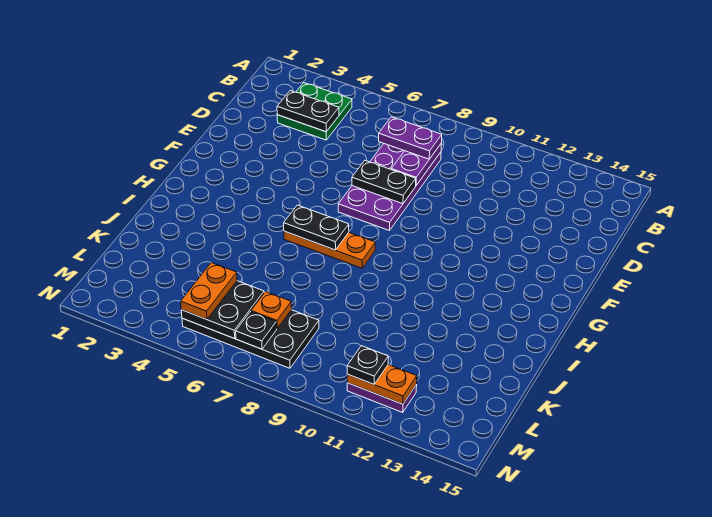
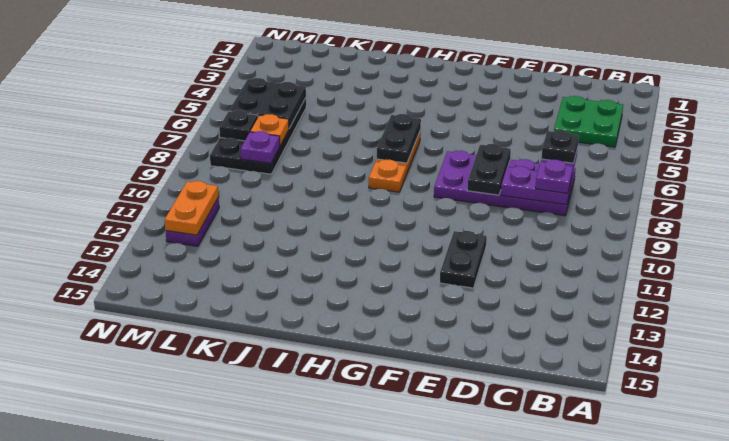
black 1x2 plate [277,91,339,132] -> black 1x2 plate moved to [440,231,487,288]
orange 1x2 plate [181,263,237,319] -> none
none -> purple 1x1 plate [241,131,280,163]
black 1x1 plate [347,346,388,384] -> black 1x1 plate moved to [541,130,579,163]

